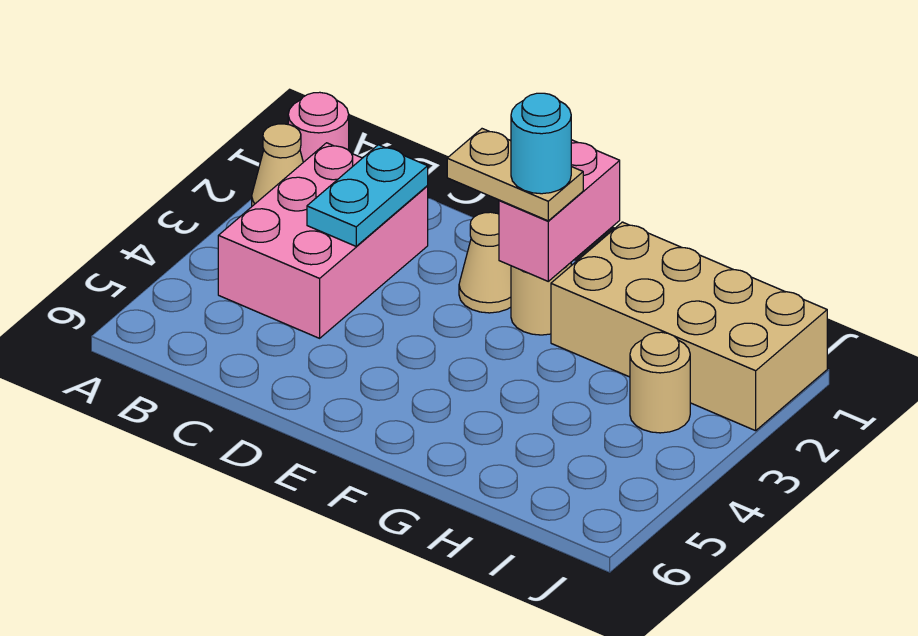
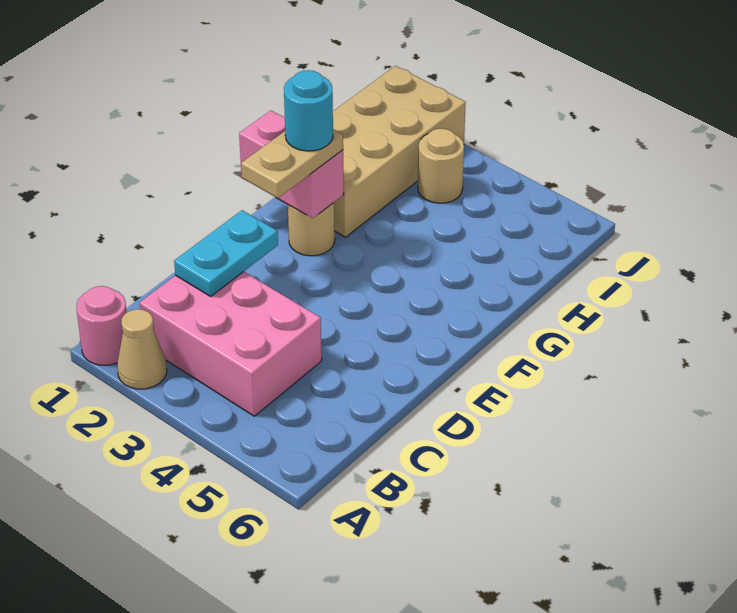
cyan 1x2 plate [307,145,428,246] -> cyan 1x2 plate turned to [174,210,278,296]
tan 1x1 cone [459,212,511,313] -> none

